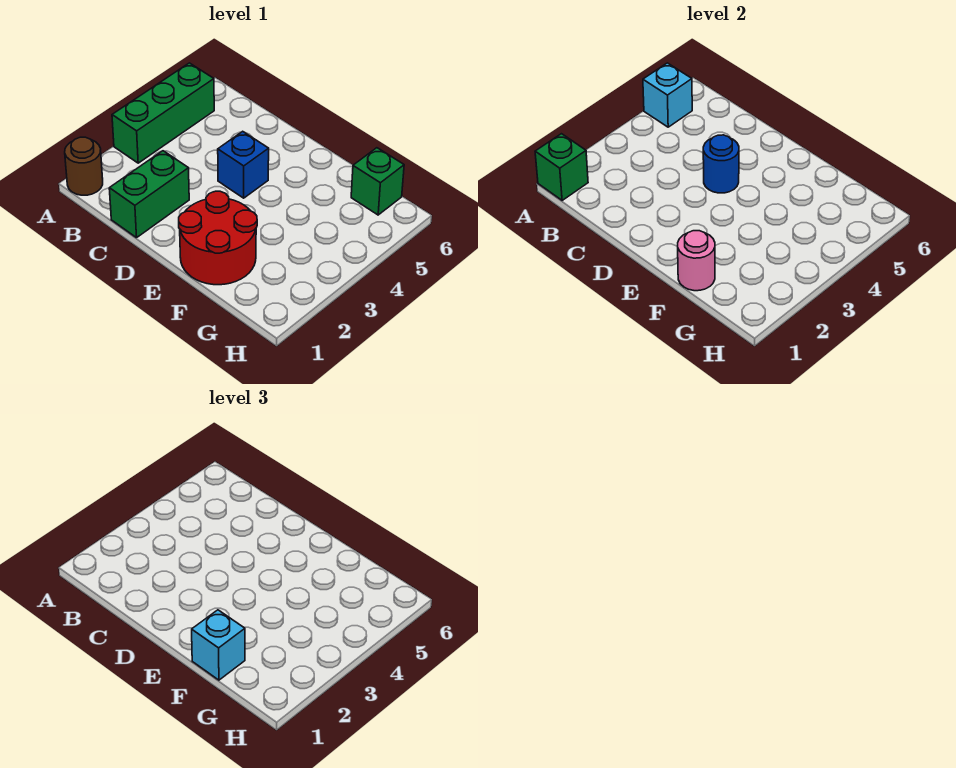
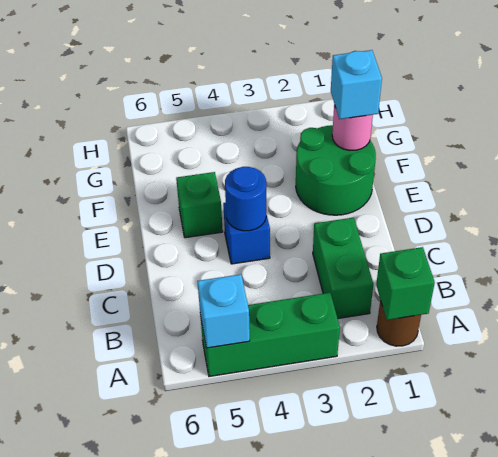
green 1x2 brick [109,151,189,238] -> green 1x2 brick turned to [313,218,374,319]
red 2x2 round brick [179,191,257,285] -> green 2x2 round brick [296,125,376,215]
green 1x1 brick [351,148,404,215] -> green 1x1 brick moved to [176,172,223,238]

